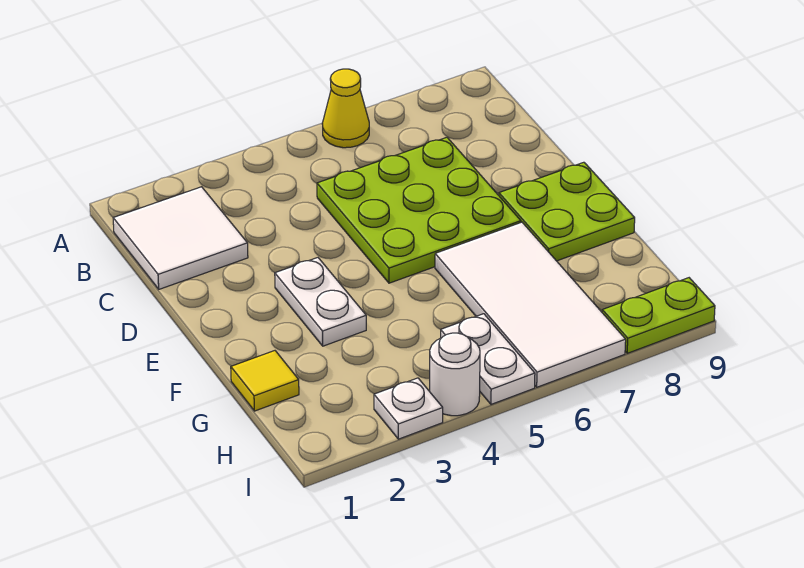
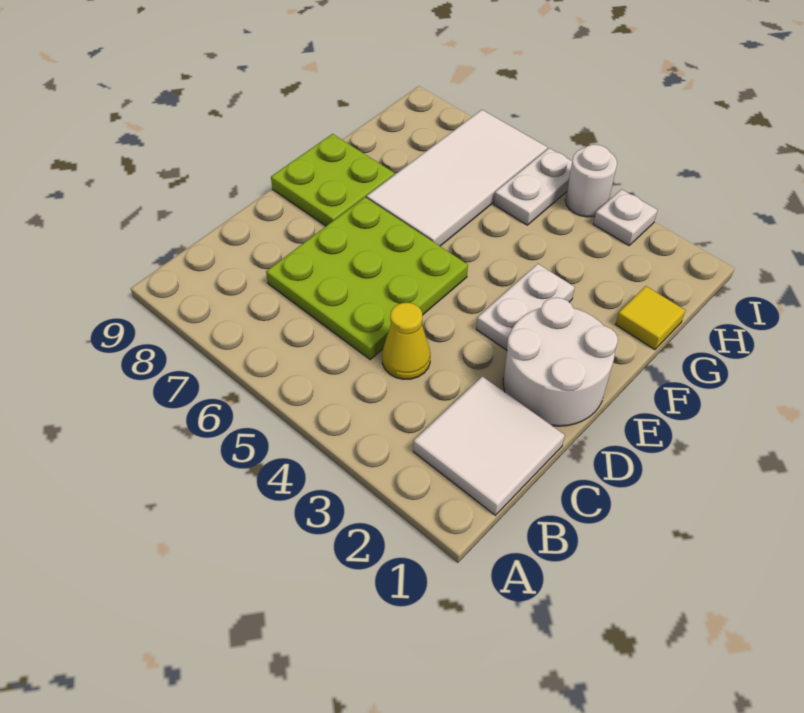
yellow 1x1 cone [322,69,369,148] -> yellow 1x1 cone moved to [382,303,430,379]
none -> white 2x2 round brick [503,298,618,426]
lime 1x2 plate [602,278,715,353] -> none

